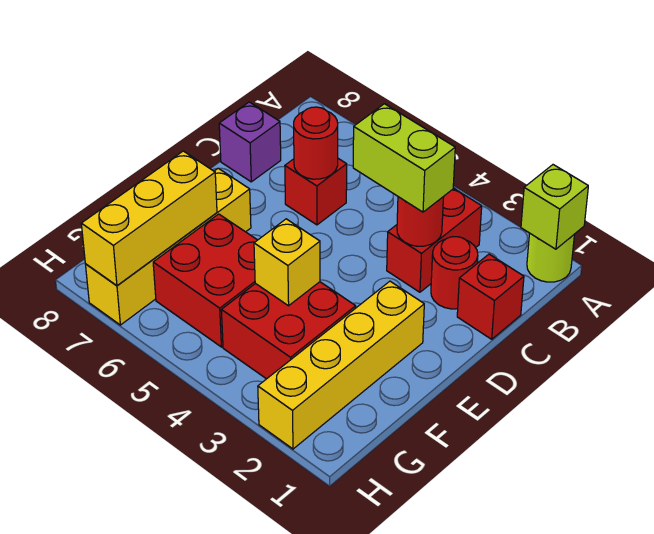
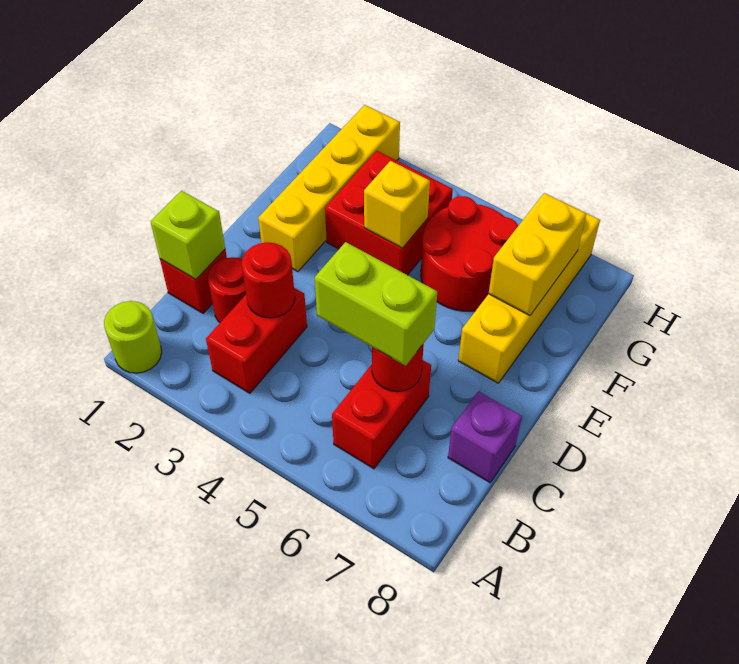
lime 1x1 brick [521,165,588,249] -> lime 1x1 brick moved to [151,191,225,279]
lime 1x2 brick [353,104,455,212] -> lime 1x2 brick moved to [315,242,437,366]
red 1x1 brick [285,159,347,225] -> red 1x2 brick [332,360,431,469]
red 2x2 brick [153,214,257,347] -> red 2x2 round brick [421,196,518,311]
yellow 1x3 brick [81,151,217,286] -> yellow 1x2 brick [489,193,586,316]

